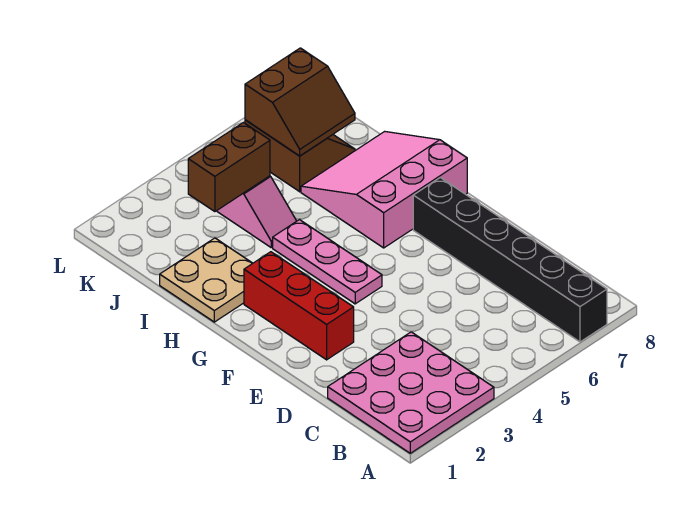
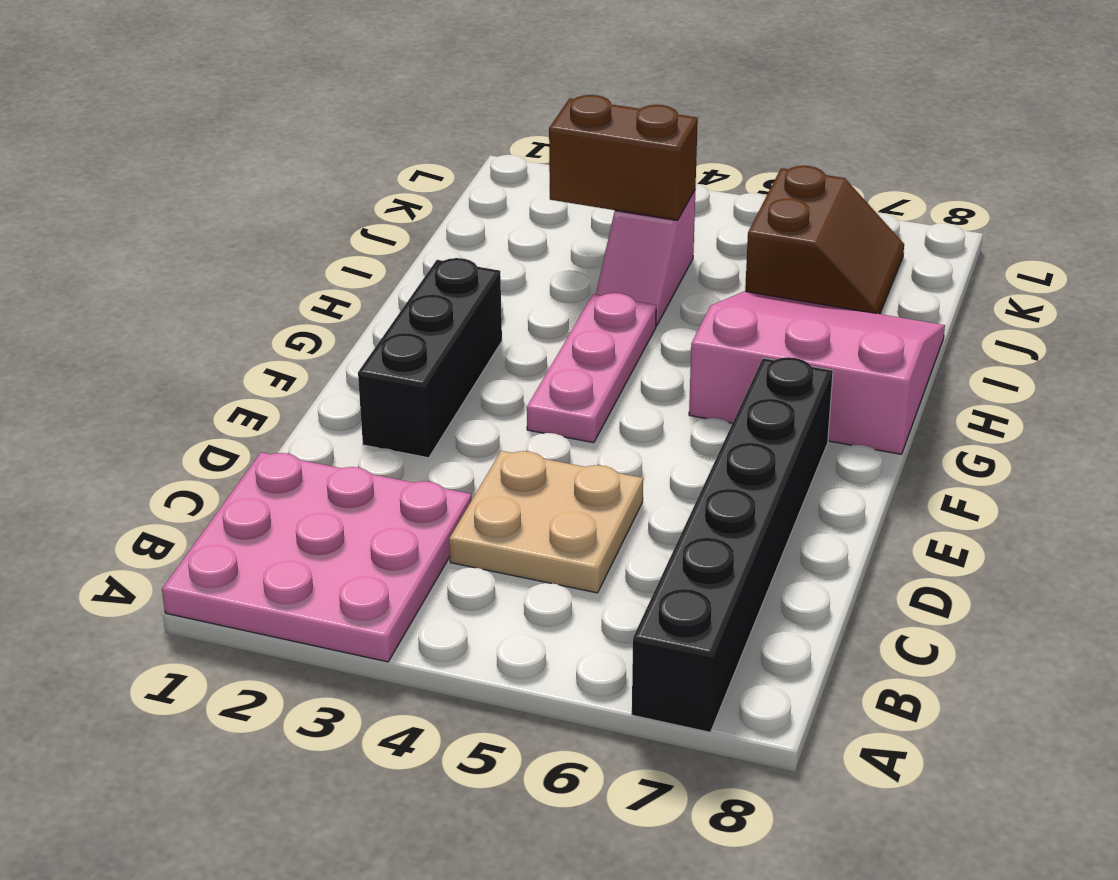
red 1x3 brick [244,252,354,360] -> black 1x3 brick [358,258,502,458]
tan 2x2 plate [160,238,253,322] -> tan 2x2 plate moved to [449,451,643,593]
brown 2x2 slope [245,48,355,156] -> none

